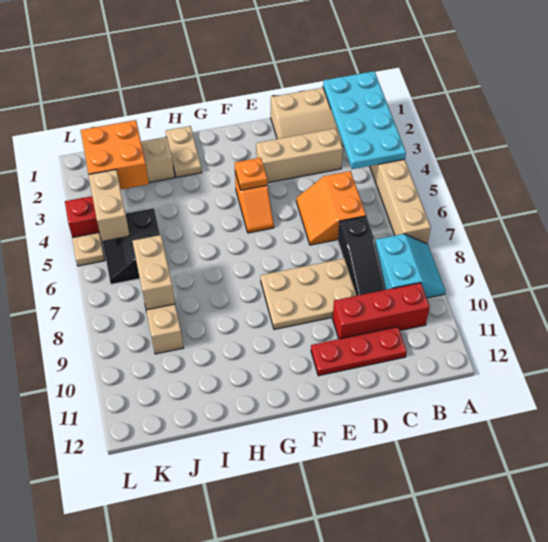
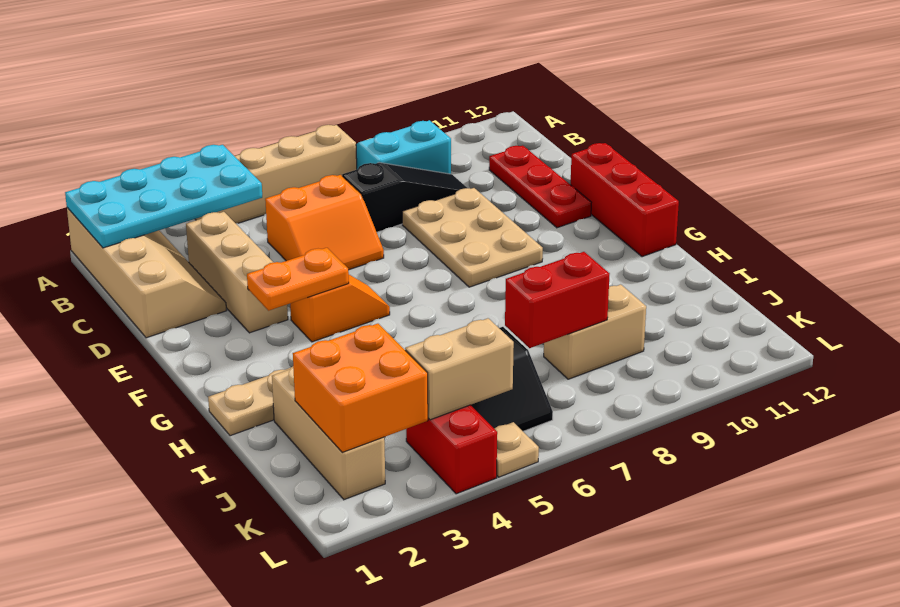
red 1x3 brick [332,283,430,339] -> red 1x3 brick moved to [571,143,679,257]
orange 1x1 plate [235,158,267,190] -> orange 1x2 plate [247,248,349,311]
tan 1x2 brick [133,235,175,310] -> red 1x2 brick [505,252,609,348]

